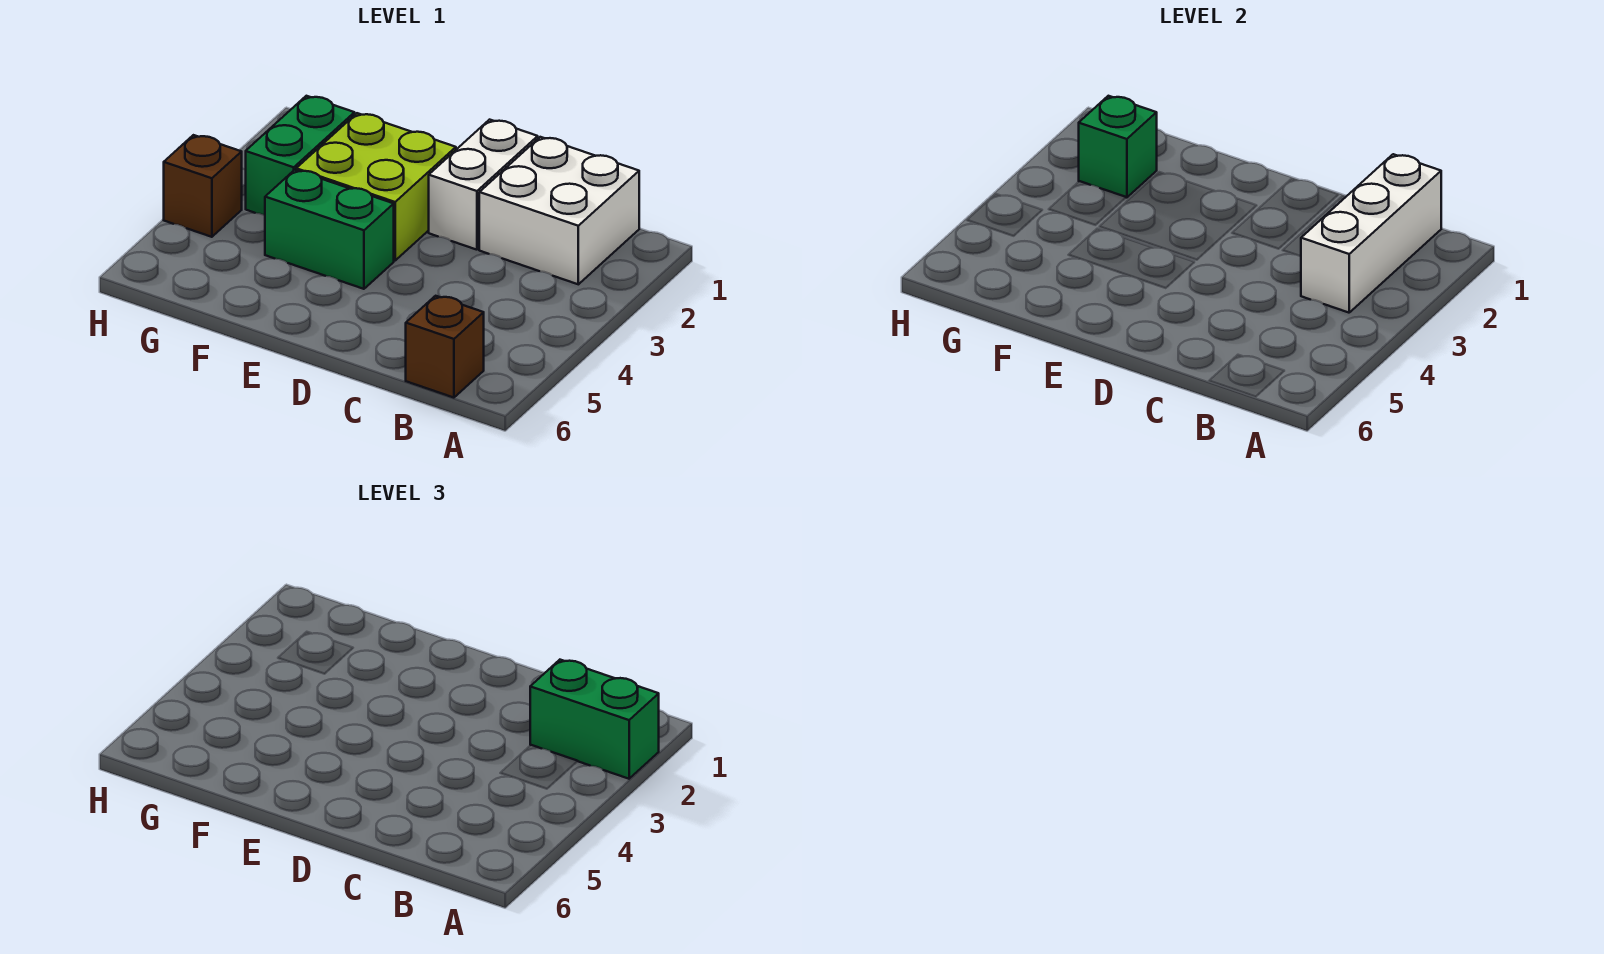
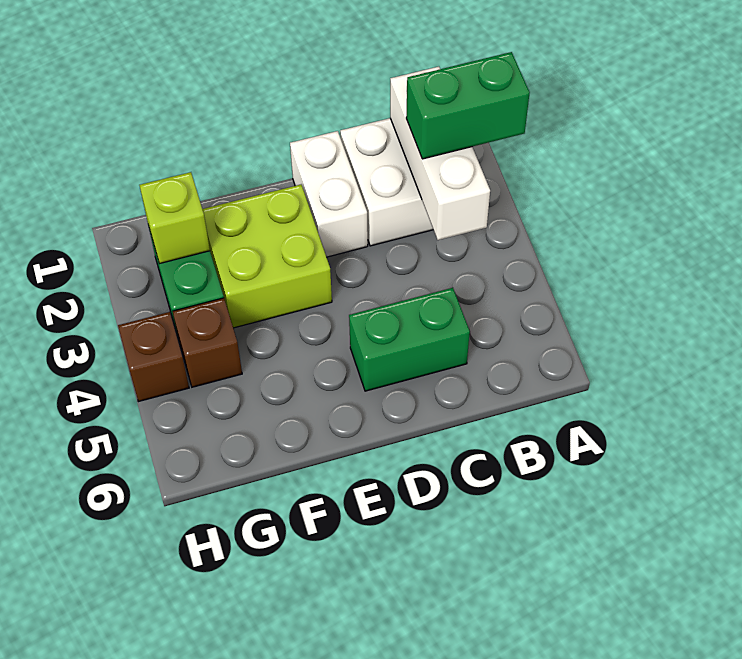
brown 1x1 brick [406,296,484,398] -> brown 1x1 brick moved to [173,298,242,387]
green 1x2 brick [265,170,394,289] -> green 1x2 brick moved to [349,288,470,391]
green 1x1 brick [1079,96,1157,198] -> lime 1x1 brick [139,172,210,264]

